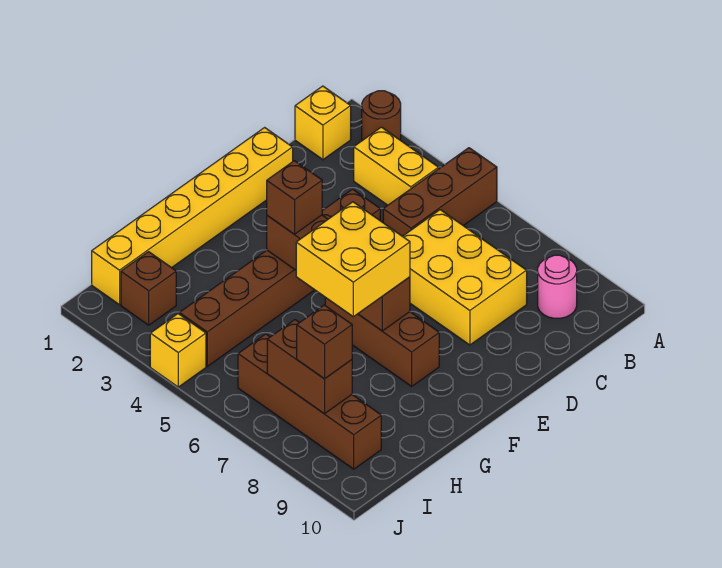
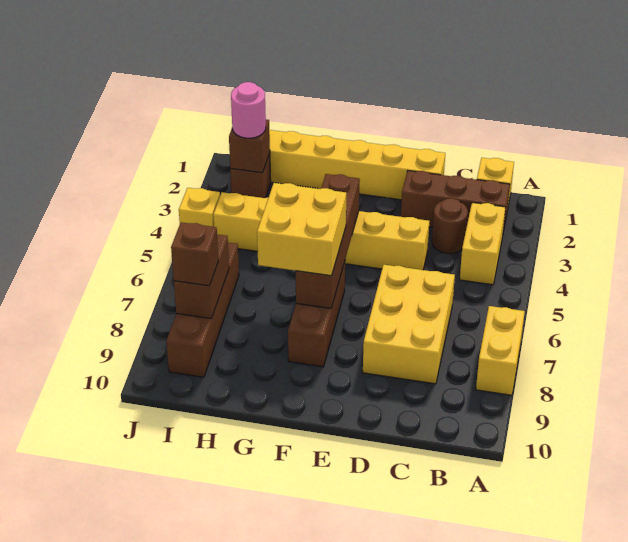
brown 1x1 round brick [362,91,401,141] -> brown 1x1 round brick moved to [432,198,468,253]
brown 1x3 brick [383,148,497,236] -> brown 1x3 brick moved to [401,171,510,232]
none -> yellow 1x2 brick [476,306,525,395]
pink 1x1 round brick [538,255,577,318] -> pink 1x1 round brick moved to [231,82,266,138]
brown 1x6 brick [179,189,380,366] -> yellow 1x6 brick [213,192,429,270]
brown 1x1 brick [267,161,322,234] -> brown 1x1 brick moved to [229,120,270,173]

